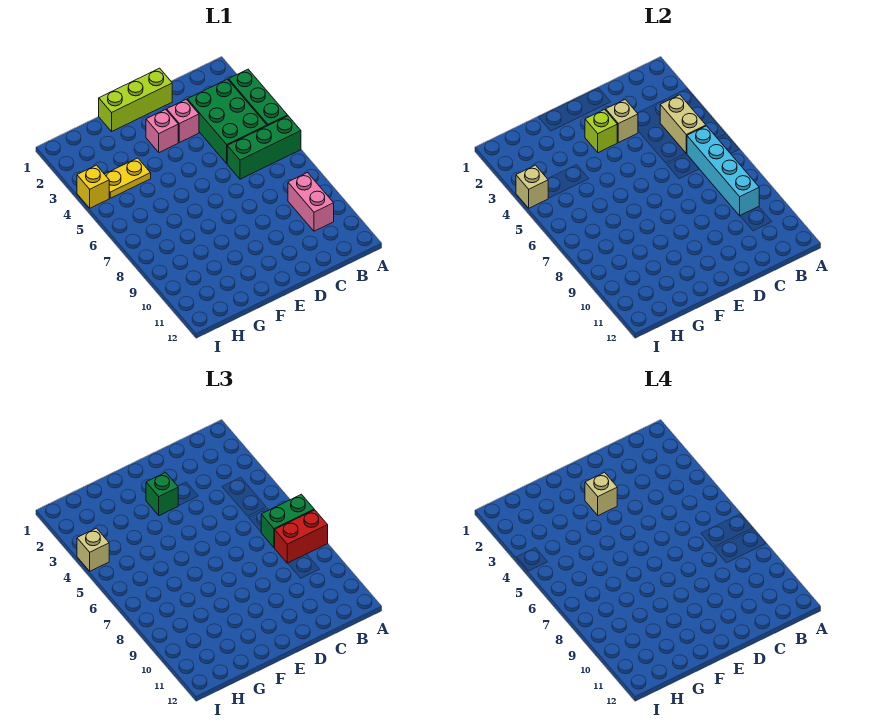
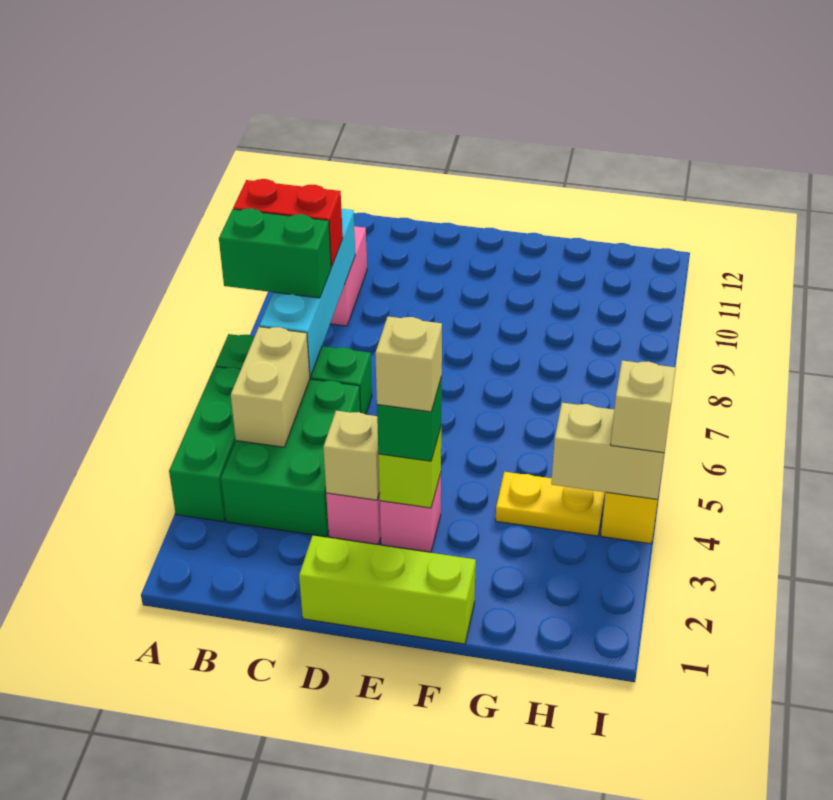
tan 1x1 brick [516,165,548,208] -> tan 1x2 brick [551,403,664,499]

